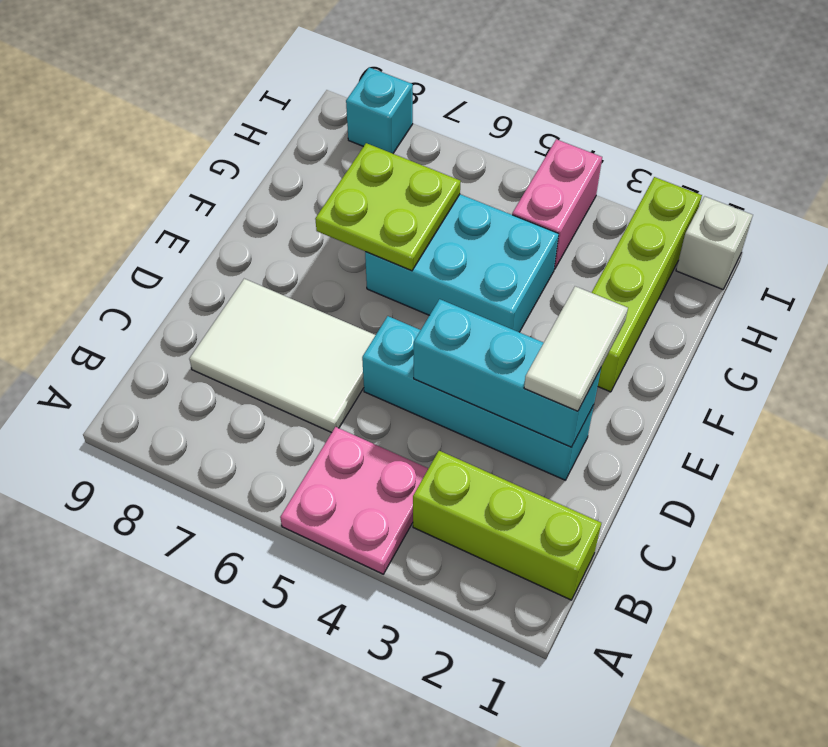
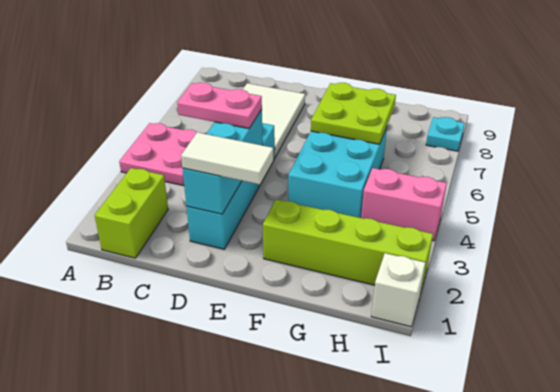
lime 1x3 brick [413,451,601,600] -> lime 1x2 brick [95,168,168,258]
none -> pink 1x2 plate [177,83,262,129]
cyan 1x1 brick [346,67,413,154] -> cyan 1x1 plate [426,117,465,151]

